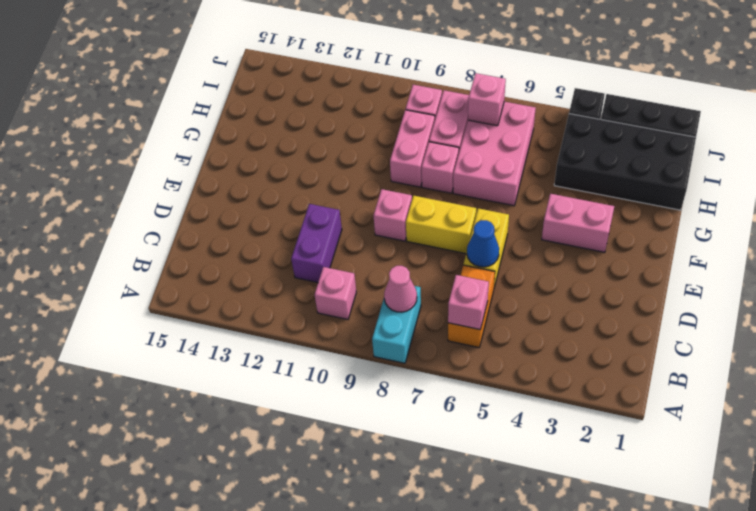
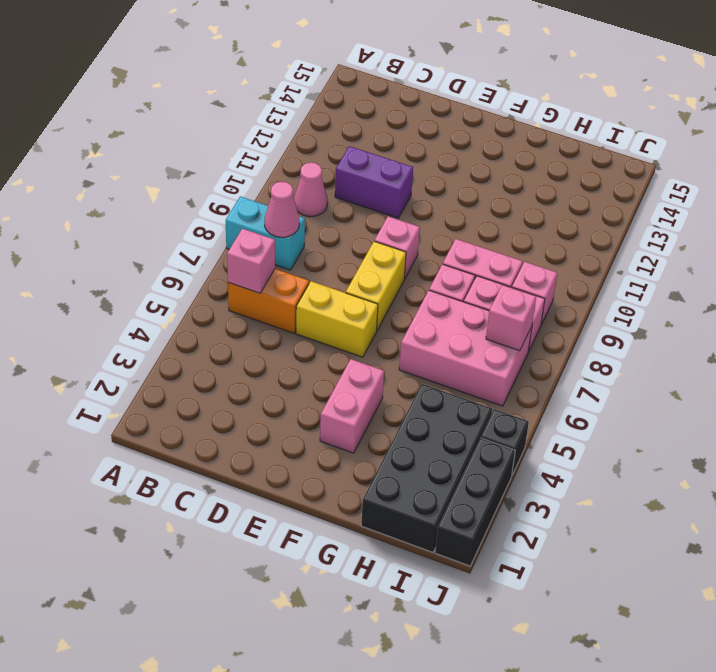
pink 1x1 brick [315,267,356,319] -> pink 1x1 cone [294,163,328,217]
blue 1x1 cone [467,220,499,267] -> none

